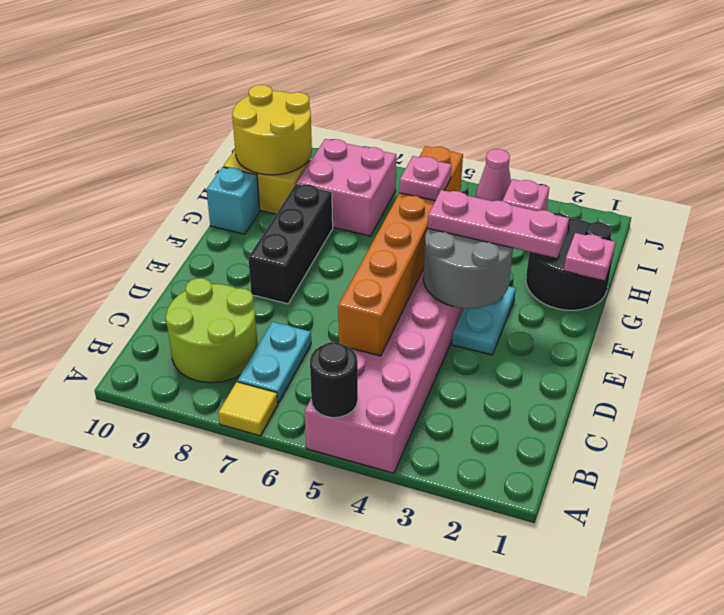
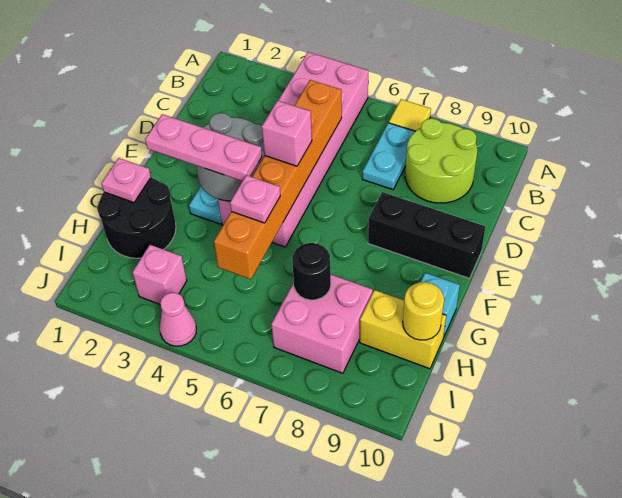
black 1x1 round brick [310,342,358,418] -> black 1x1 round brick moved to [292,243,331,300]
none -> pink 1x1 brick [262,101,312,166]
black 1x3 brick [248,184,333,304] -> black 1x3 brick turned to [368,192,485,278]
yellow 2x2 round brick [232,85,312,175] -> yellow 1x1 round brick [403,282,444,340]

